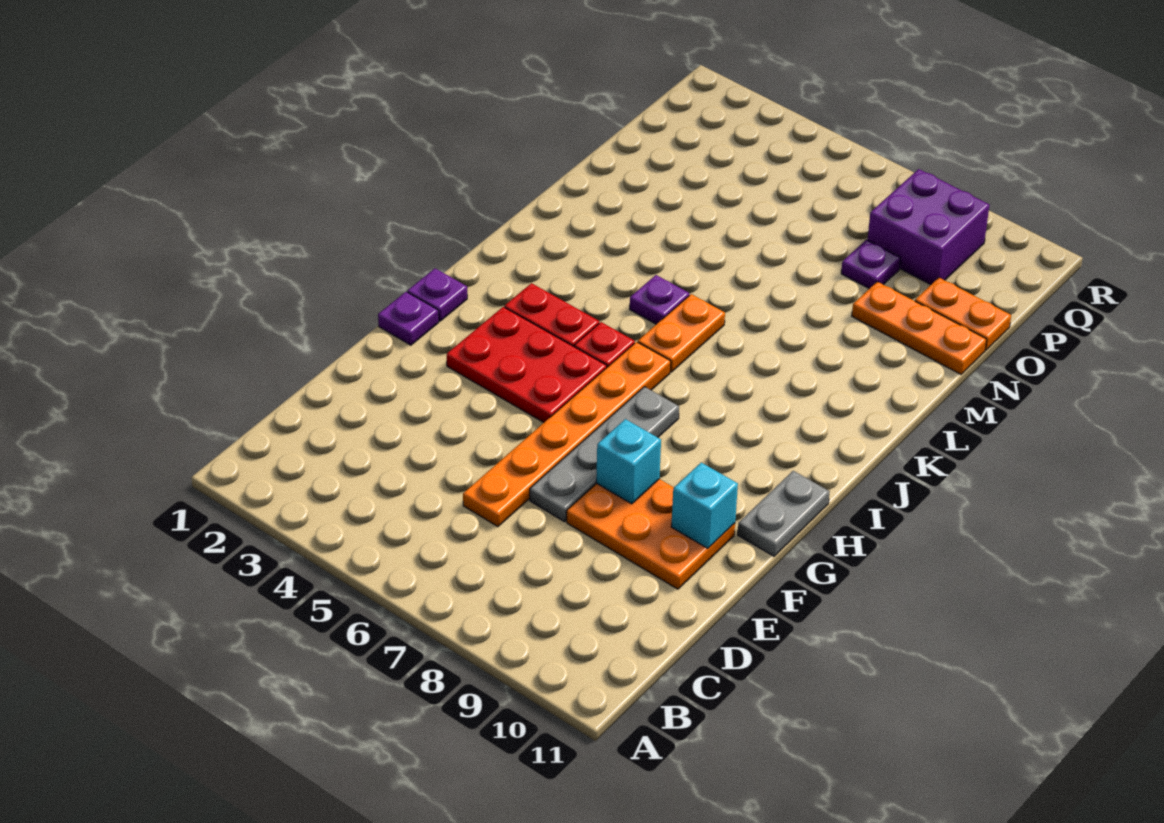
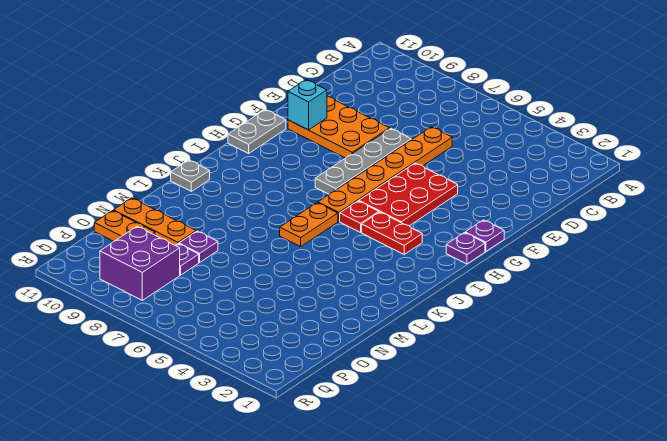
cyan 1x1 brick [596,419,661,504] -> none
red 2x3 plate [447,307,607,422] -> red 2x3 plate turned to [359,163,458,226]
purple 1x1 plate [630,275,689,324] -> purple 1x1 plate moved to [179,231,218,262]
none -> grey 1x1 plate [171,160,210,191]

